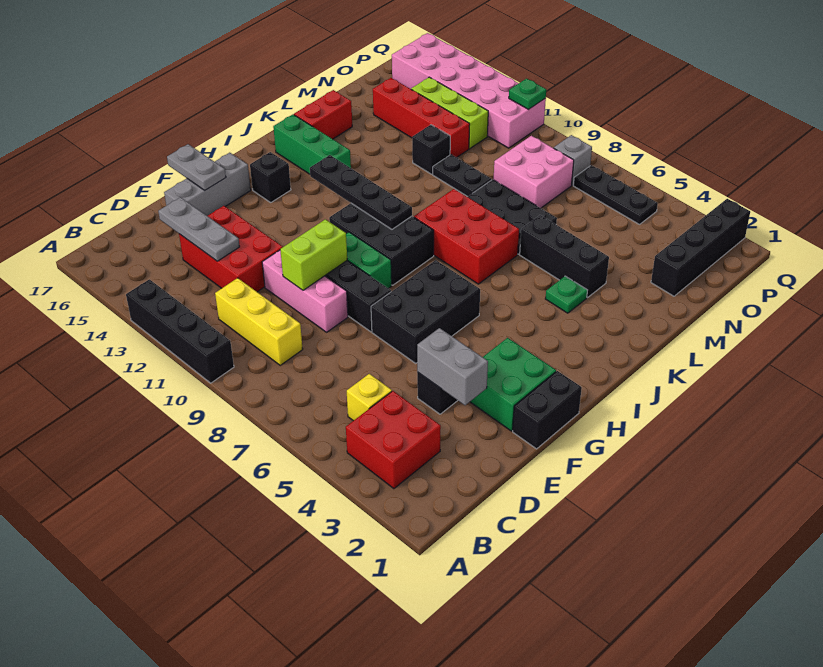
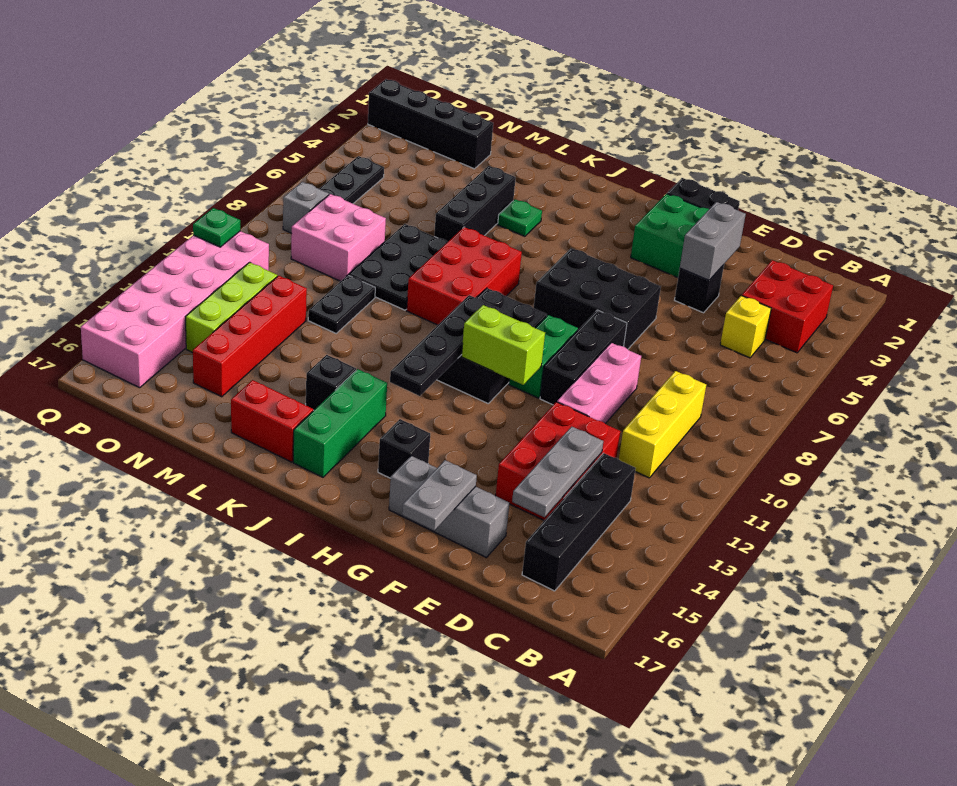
black 1x4 brick [126,279,234,383] -> black 1x4 brick moved to [522,453,636,591]
lime 1x2 brick [280,219,347,290] -> lime 1x2 brick moved to [462,305,545,385]
black 1x1 brick [412,125,450,174] -> black 1x1 brick moved to [306,355,356,411]

